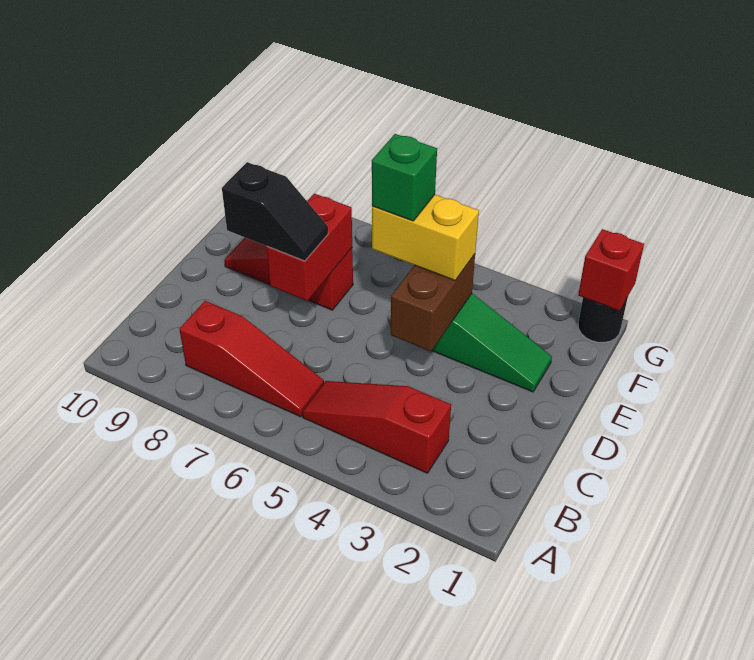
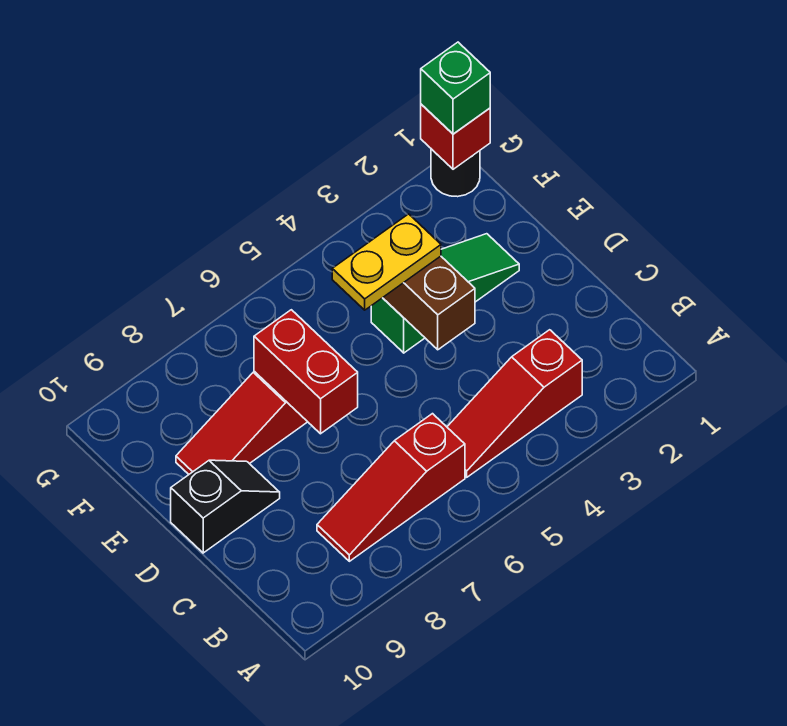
red 1x3 slope [179,301,324,417] -> red 1x3 slope turned to [317,414,465,561]
black 1x2 slope [222,162,328,261] -> black 1x2 slope moved to [171,460,280,553]
yellow 1x2 brick [372,195,479,281] -> yellow 1x2 plate [332,214,441,310]
green 1x1 brick [372,134,437,221] -> green 1x1 brick moved to [421,42,490,134]

